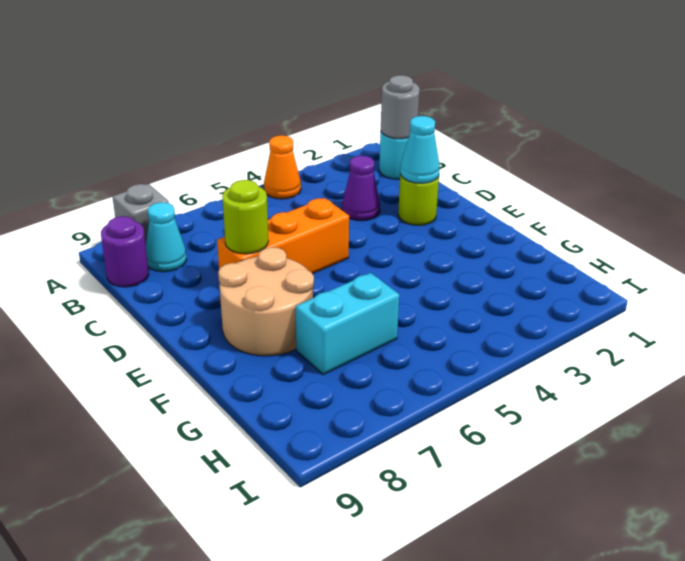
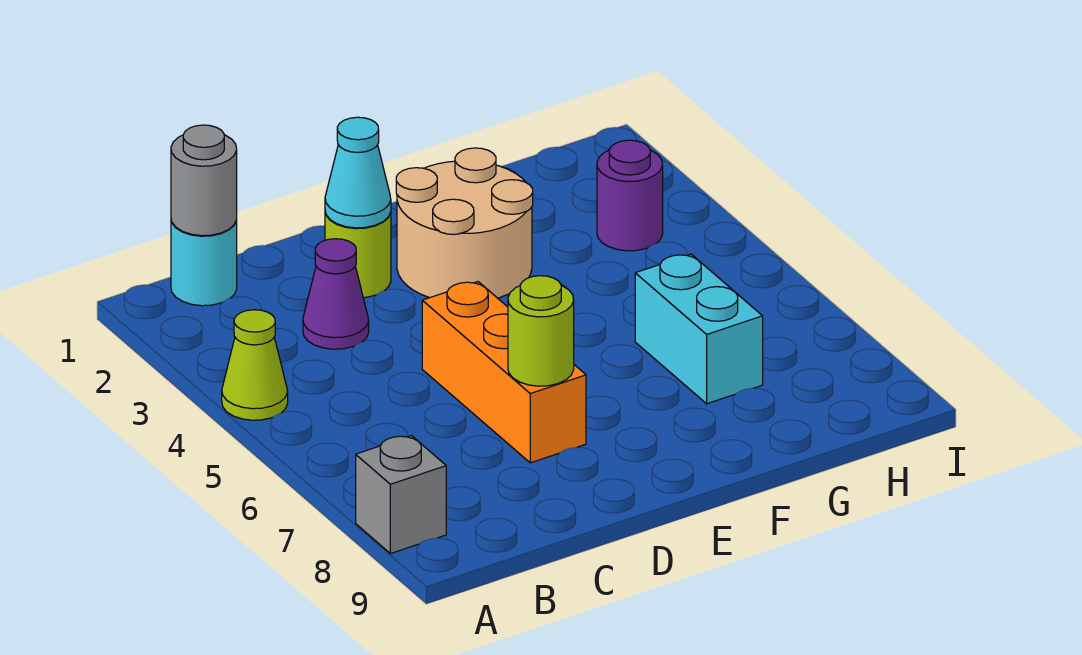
orange 1x1 cone [264,135,301,199] -> lime 1x1 cone [222,310,288,420]
cyan 1x1 cone [146,202,187,272] -> none
purple 1x1 round brick [101,216,149,287] -> purple 1x1 round brick moved to [597,140,663,251]
tan 2x2 round brick [218,247,314,356] -> tan 2x2 round brick moved to [396,148,533,298]

